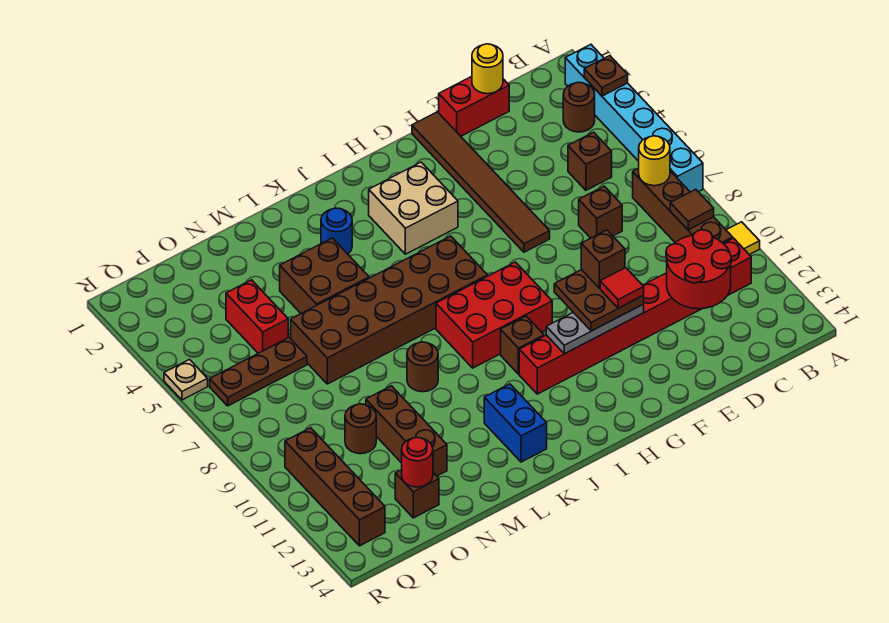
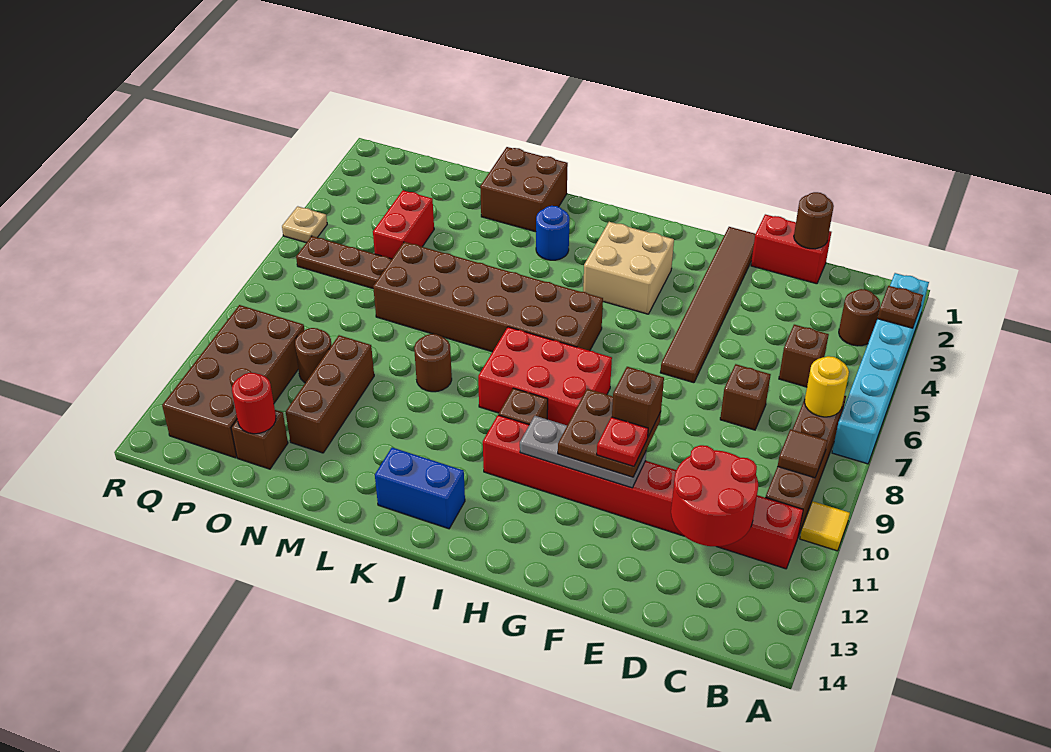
yellow 1x1 round brick [472,44,503,94] -> brown 1x1 round brick [794,192,834,249]
red 1x1 tile [600,268,644,308] -> red 1x1 plate [597,417,648,467]
blue 1x2 brick [484,384,547,462] -> blue 1x2 brick turned to [375,448,465,529]
brown 2x2 brick [280,238,369,313] -> brown 2x2 brick moved to [480,147,568,232]
brown 1x4 brick [285,428,385,546] -> brown 2x4 brick [162,305,305,458]

